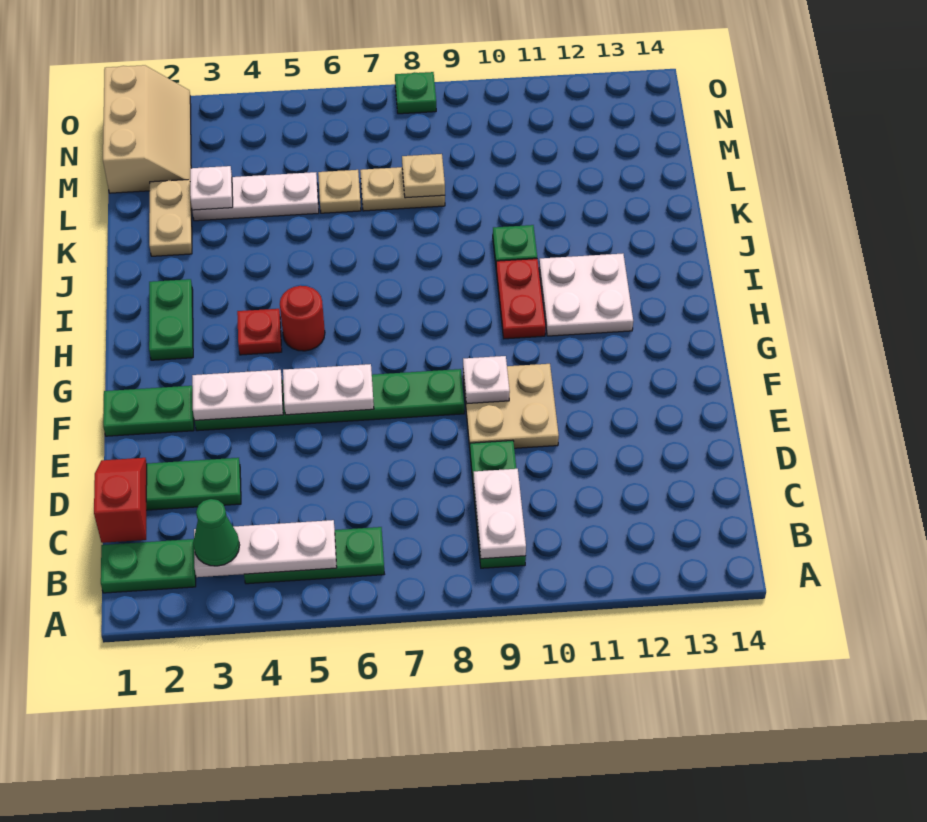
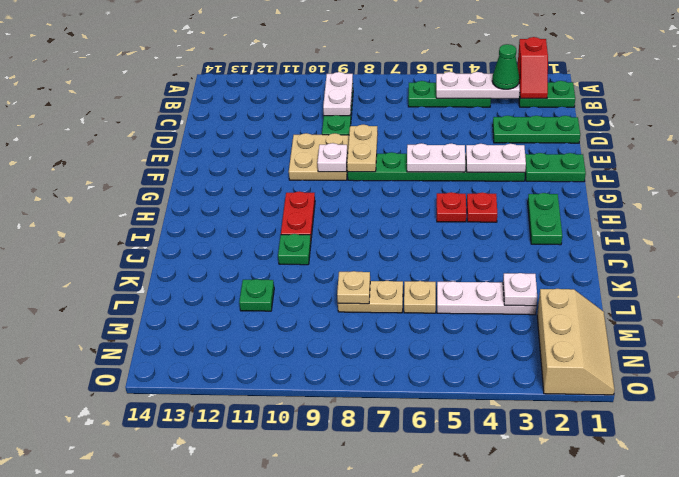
red 1x2 slope [94,458,147,543] -> red 1x2 slope moved to [518,37,548,98]
red 1x1 round brick [280,286,325,351] -> red 1x1 plate [437,192,466,222]
white 2x2 plate [539,254,633,336] -> none
tan 1x2 plate [149,179,192,256] -> tan 1x2 plate moved to [347,124,378,172]
tan 2x3 slope [103,65,191,193] -> tan 2x3 slope turned to [537,289,615,395]
green 1x1 plate [395,72,436,114] -> green 1x1 plate moved to [239,279,274,311]

